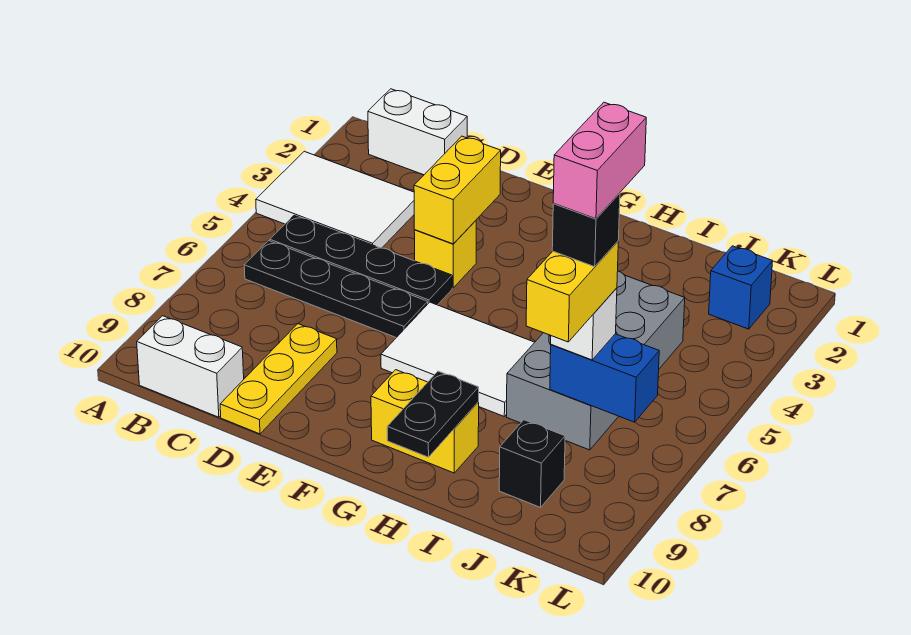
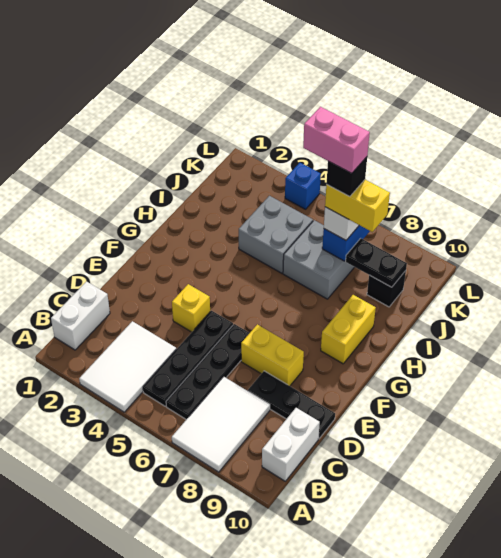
yellow 1x3 plate [220,324,337,434] -> black 1x3 plate [248,371,335,439]
yellow 1x2 brick [414,136,501,244] -> yellow 1x2 brick moved to [241,324,304,386]
white 2x3 tile [381,302,535,416] -> white 2x3 tile moved to [172,377,270,472]
black 1x2 plate [387,371,479,457] -> black 1x2 plate moved to [346,238,407,287]
blue 1x1 brick [709,246,773,329] -> blue 1x1 brick moved to [285,163,321,209]

